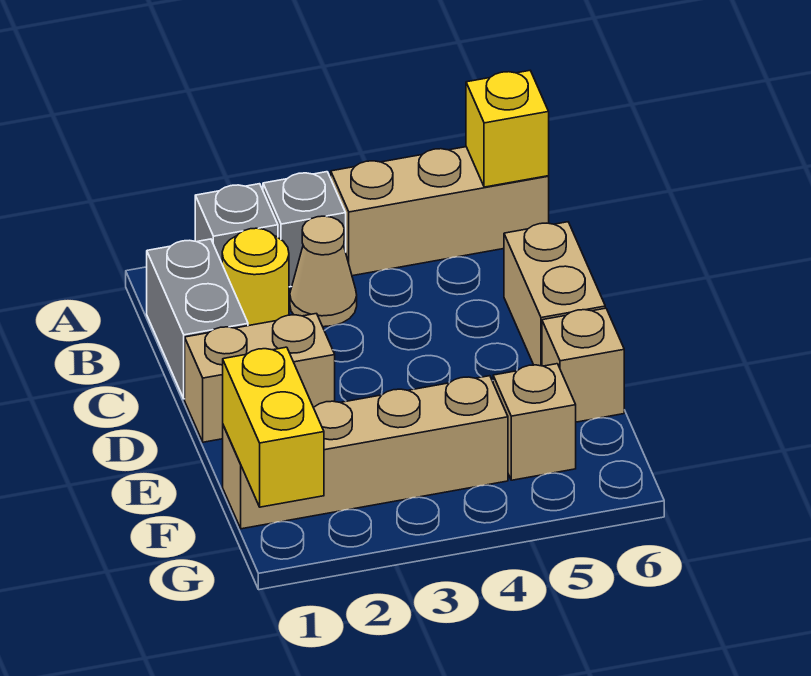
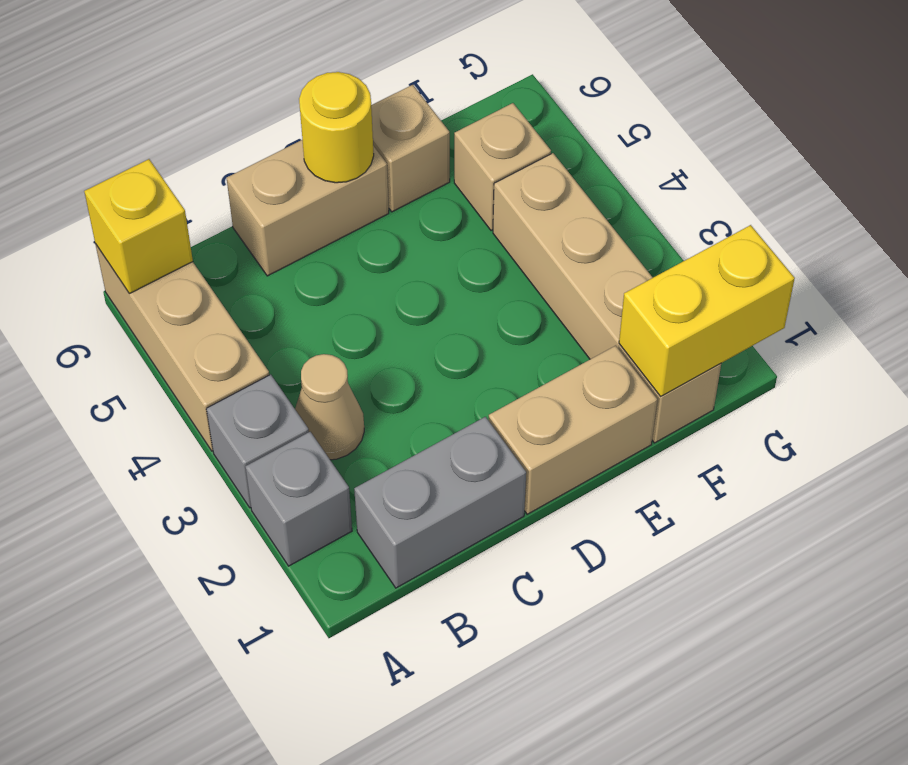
yellow 1x1 round brick [222,228,289,326] -> yellow 1x1 round brick moved to [299,72,374,183]
tan 1x2 brick [185,314,335,442] -> tan 1x2 brick turned to [489,346,657,514]

